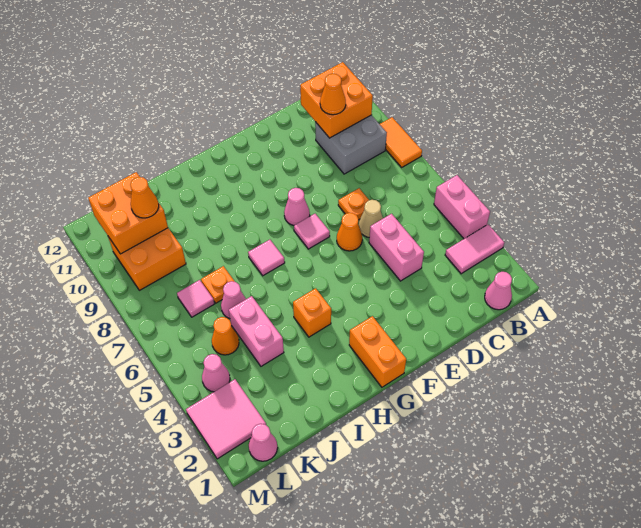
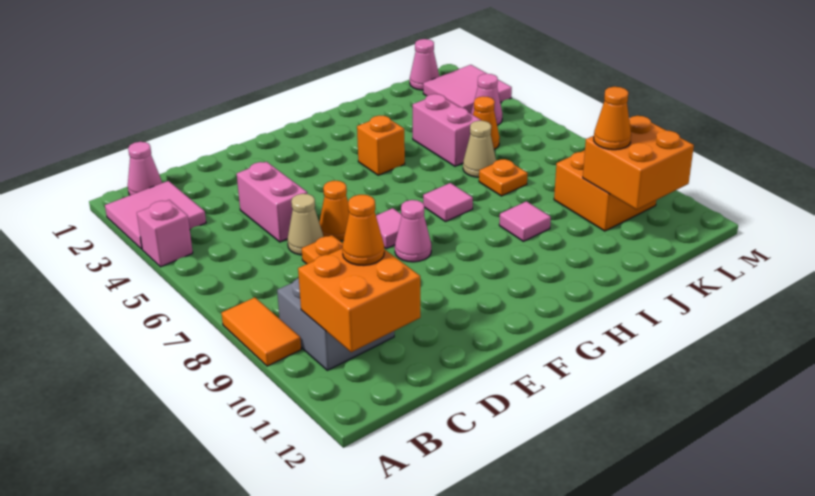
pink 1x2 tile [445,225,504,274] -> pink 2x2 tile [105,181,206,249]
pink 1x2 brick [434,175,490,239] -> pink 1x1 brick [137,200,193,267]
orange 1x2 brick [349,316,406,387] -> none
pink 1x1 cone [221,281,246,319] -> tan 1x1 cone [463,121,496,177]
pink 1x1 tile [177,280,214,317] -> pink 1x1 tile moved to [499,201,551,241]

